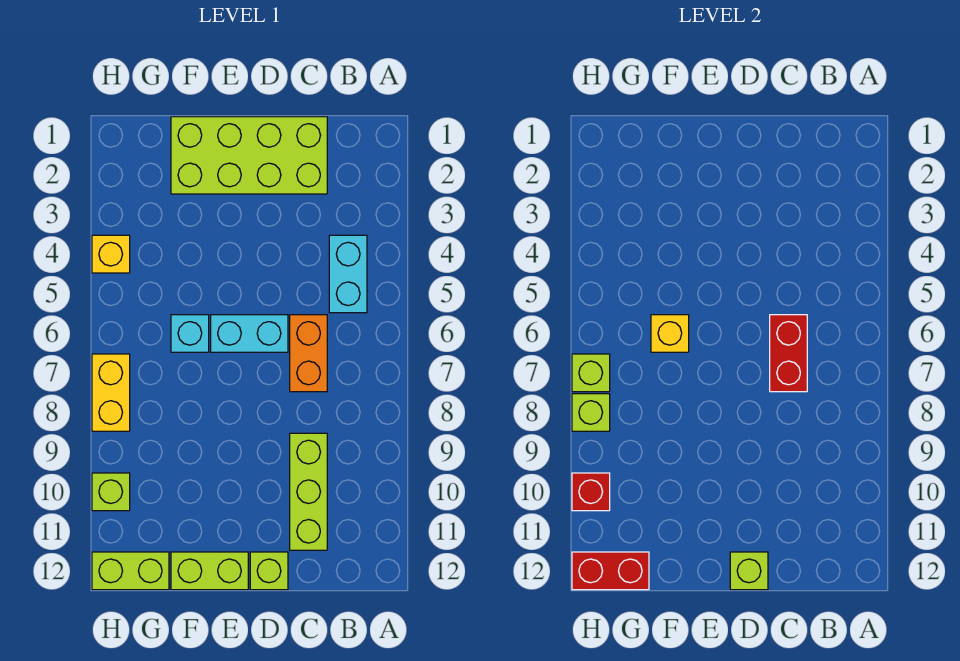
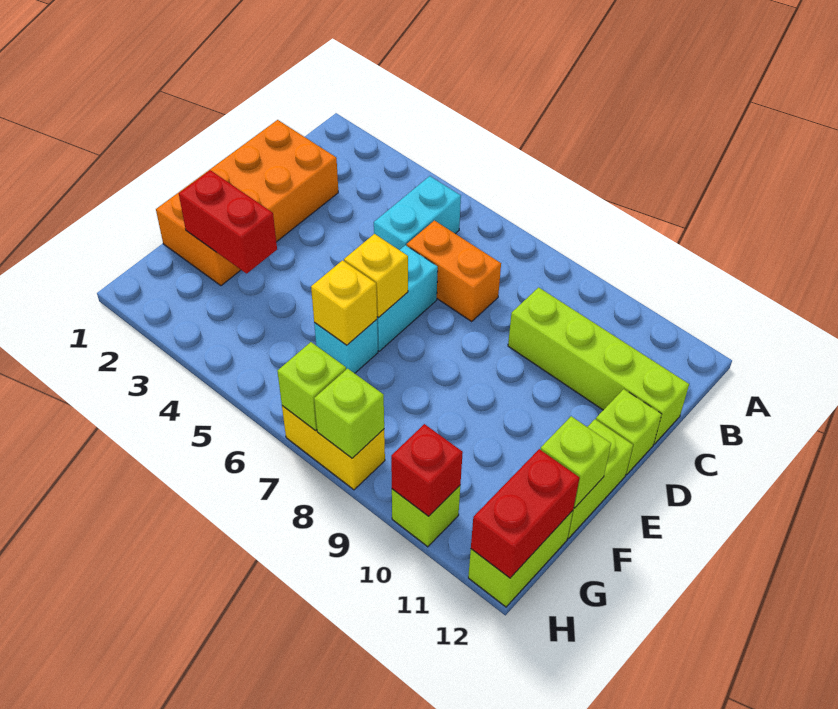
cyan 1x2 brick [329,235,367,313] -> cyan 1x2 brick turned to [374,176,461,250]
lime 2x4 brick [171,117,327,194] -> orange 2x4 brick [156,120,338,286]
red 1x2 brick [770,315,807,392] -> red 1x2 brick moved to [179,170,277,273]
lime 1x3 brick [290,433,327,550] -> lime 1x4 brick [508,287,689,444]
lime 1x1 brick [730,552,768,590] -> lime 1x1 brick moved to [540,416,611,508]
yellow 1x1 brick [92,235,130,273] -> yellow 1x1 brick moved to [344,234,408,318]

